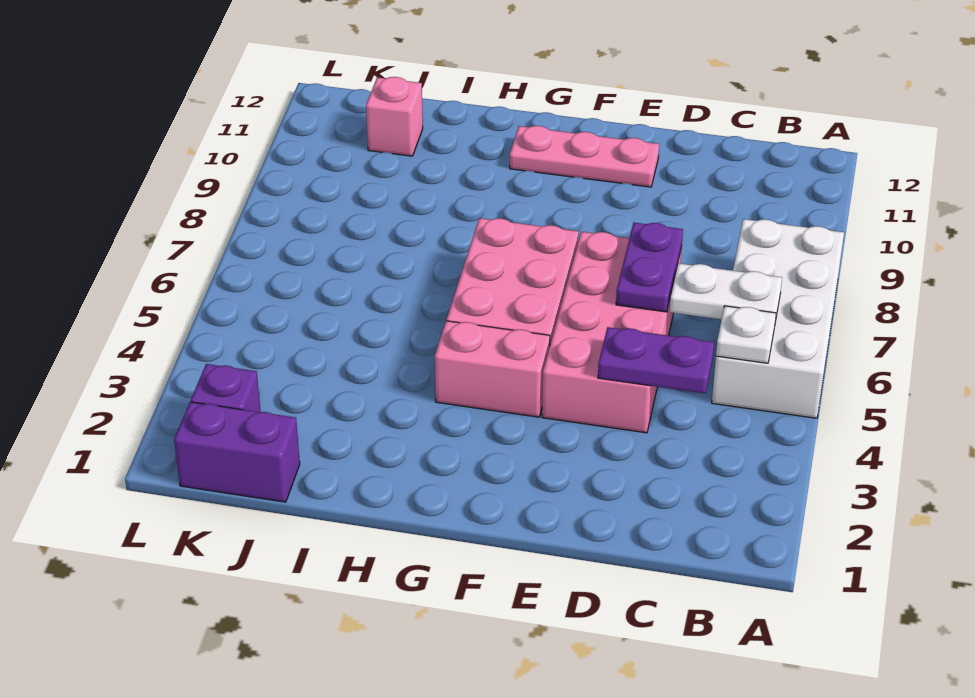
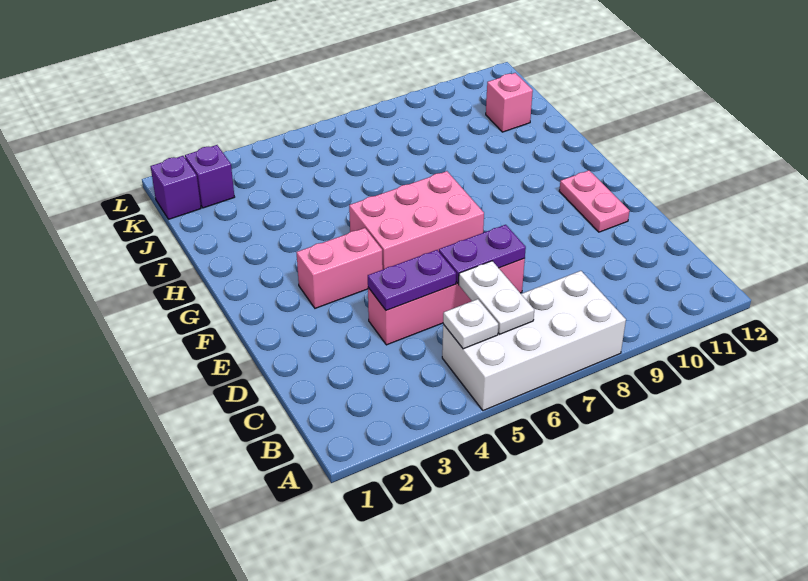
purple 1x2 plate [598,327,714,393] -> purple 1x2 plate turned to [368,250,456,311]
pink 2x4 brick [542,232,682,433] -> pink 1x4 brick [368,259,525,345]
pink 1x3 plate [510,126,659,187] -> pink 1x2 plate [559,170,629,232]
pink 1x2 brick [435,321,550,417] -> pink 1x2 brick turned to [296,228,383,308]
purple 1x2 brick [174,402,300,502] -> purple 1x1 brick [151,156,201,219]

